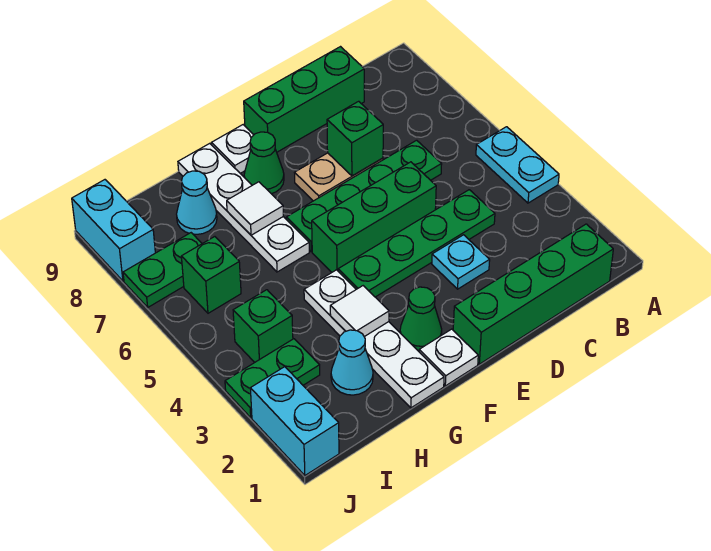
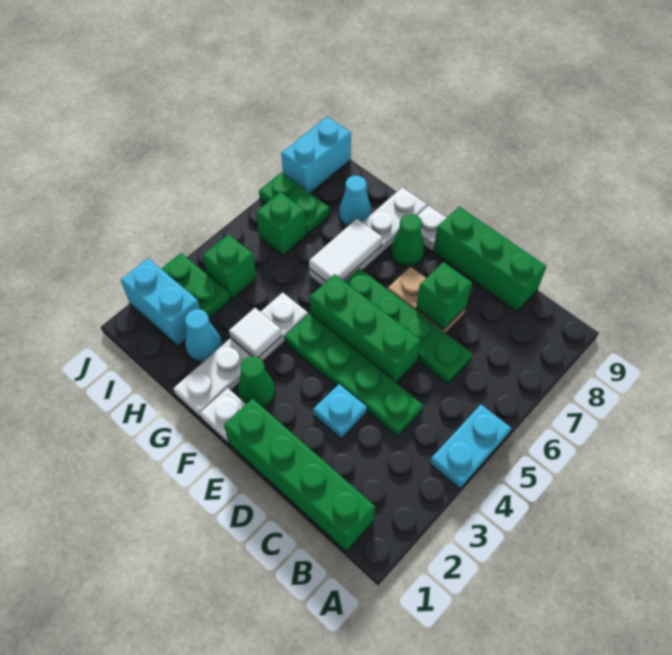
white 1x1 tile [227,182,283,235] -> white 1x2 tile [309,219,383,281]
cyan 1x2 brick [250,367,339,475] -> cyan 1x2 brick turned to [121,258,200,346]

